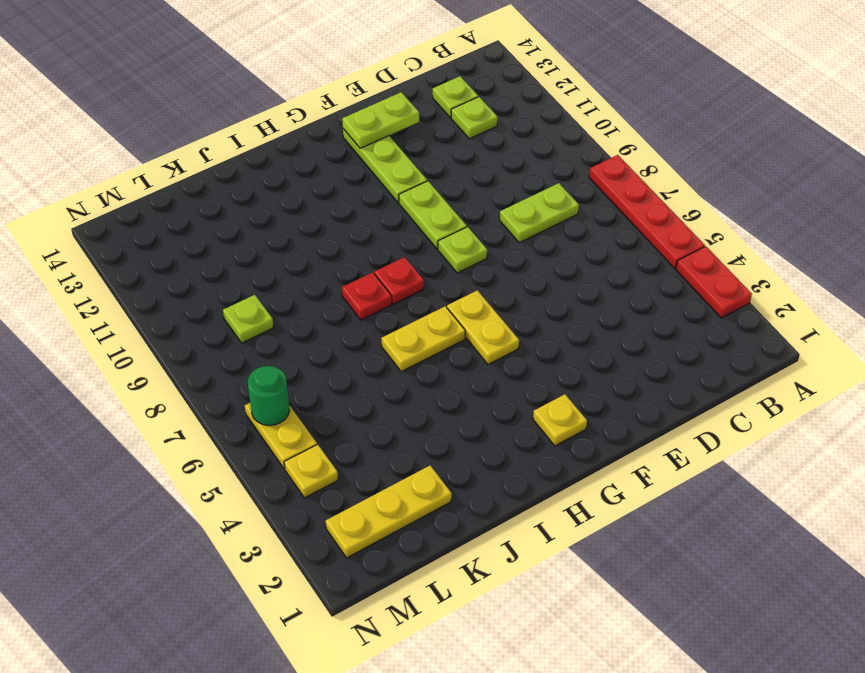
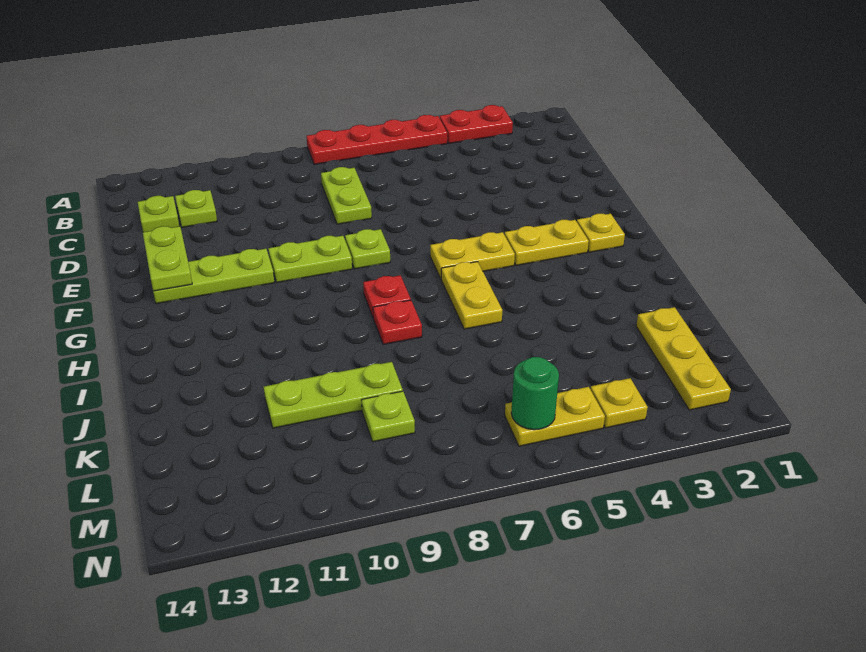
none -> yellow 1x2 plate [504,220,589,265]
none -> lime 1x3 plate [264,362,403,428]

